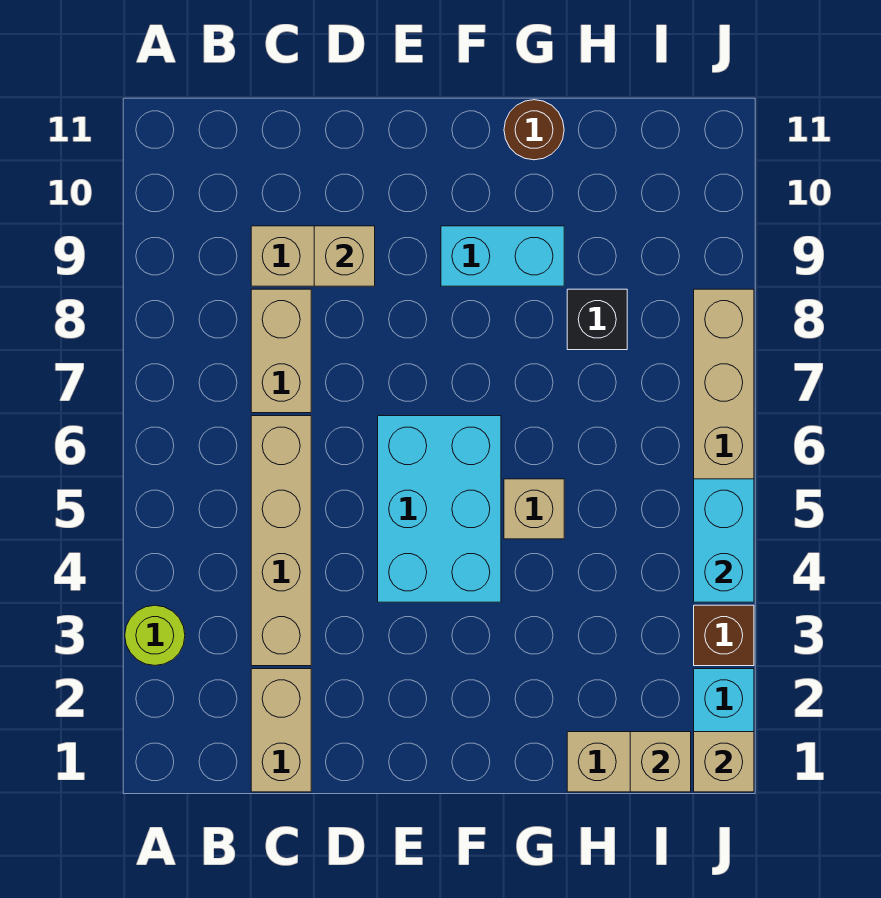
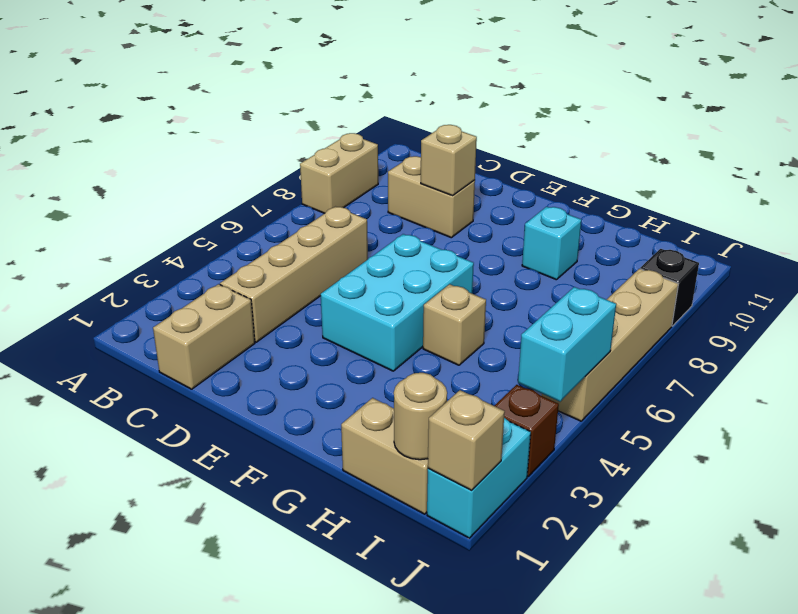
lime 1x1 round brick [125,605,185,666] -> none
tan 1x2 brick [251,289,311,413] -> tan 1x2 brick moved to [300,133,378,213]
cyan 1x2 brick [441,226,564,286] -> cyan 1x1 brick [522,207,581,280]
brown 1x1 round brick [504,100,564,160] -> none
black 1x1 brick [567,289,627,350] -> black 1x1 brick moved to [640,249,699,326]
tan 1x1 brick [630,732,691,792] -> tan 1x1 round brick [394,373,447,460]

